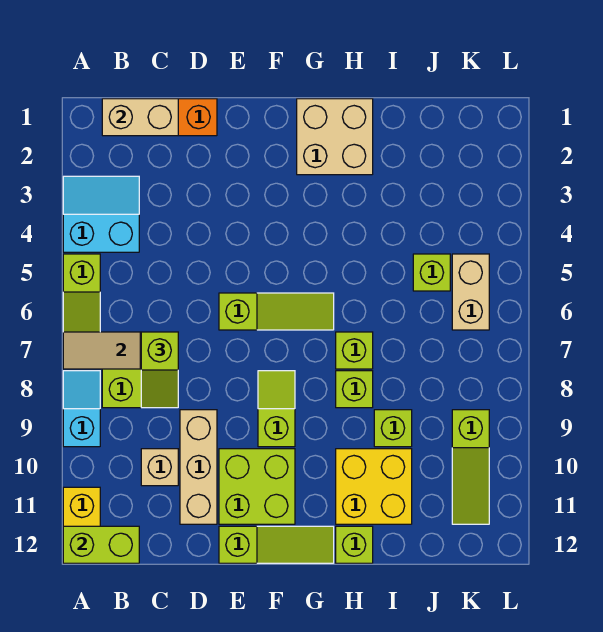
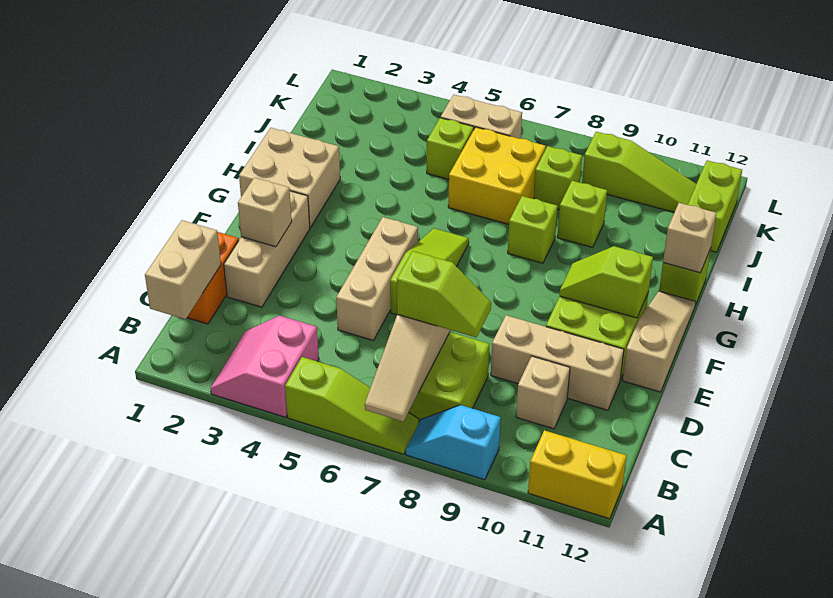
cyan 2x2 slope [63,176,139,252] -> pink 2x2 slope [210,316,319,417]
lime 1x2 brick [63,526,139,563] -> lime 1x2 brick moved to [688,160,742,252]
none -> tan 1x3 brick [224,191,310,307]
none -> tan 1x3 brick [336,217,418,340]
none -> tan 1x1 brick [238,178,292,247]
lime 1x3 slope [219,526,334,563] -> tan 1x3 slope [623,291,695,392]
lime 1x2 slope [258,371,295,447] -> lime 1x2 slope moved to [560,246,653,318]
lime 1x1 brick [336,332,373,369] -> lime 1x1 brick moved to [533,146,582,210]
yellow 2x2 brick [336,449,412,524] -> yellow 2x2 brick moved to [448,127,546,224]
none -> tan 1x1 brick [663,203,716,273]

